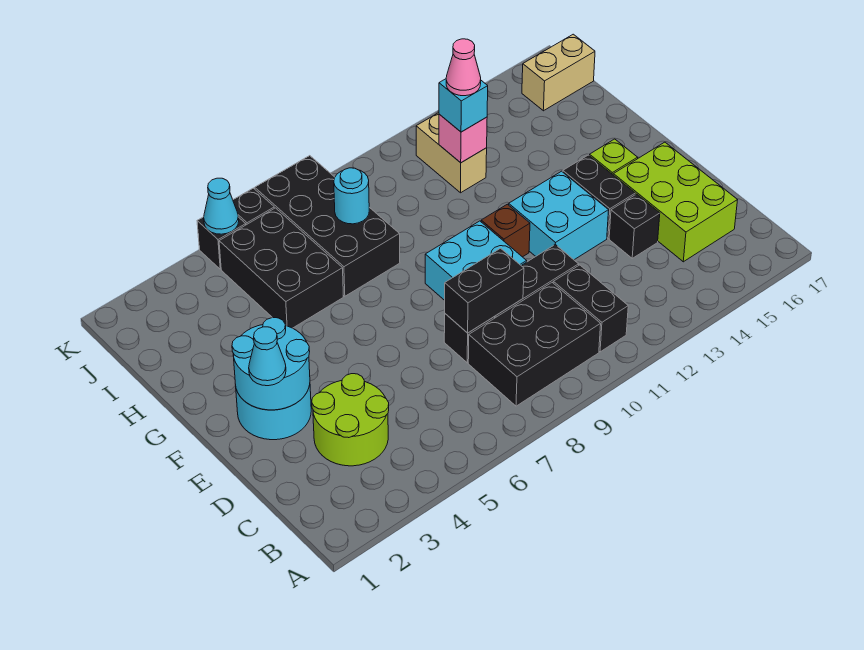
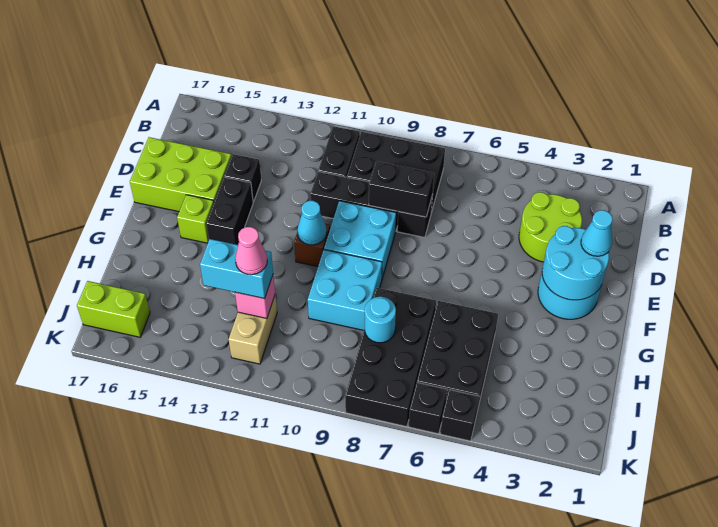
lime 2x3 brick [613,142,737,262] -> lime 2x3 brick turned to [130,137,231,212]
cyan 2x2 brick [509,171,609,260] -> cyan 2x2 brick moved to [308,250,382,330]
cyan 1x1 brick [439,79,488,132] -> cyan 1x2 brick [200,239,273,299]
tan 1x2 brick [522,34,595,111] -> lime 1x2 brick [77,281,150,337]
cyan 1x1 cone [204,178,239,234] -> cyan 1x1 cone moved to [297,201,327,245]

